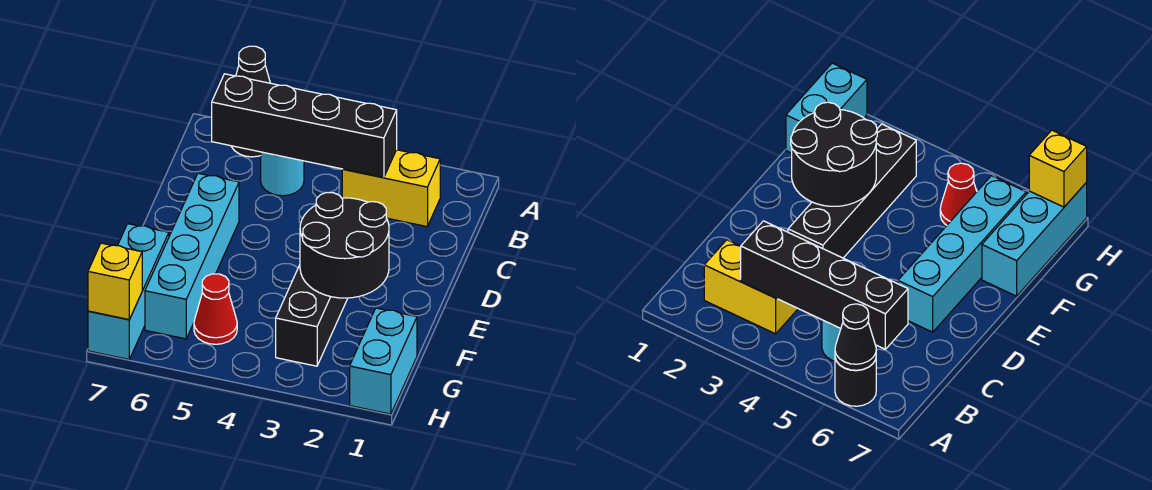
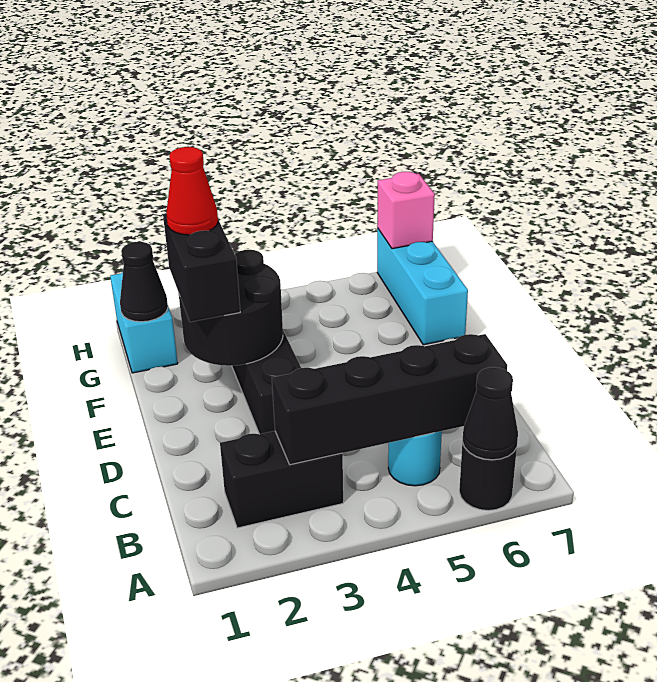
yellow 1x2 brick [342,150,440,227] -> black 1x2 brick [220,431,343,528]
cyan 1x4 brick [145,173,239,339] -> none
none -> black 1x2 brick [163,214,240,322]
none -> black 1x1 cone [120,242,168,322]
red 1x1 cone [194,274,237,344] -> red 1x1 cone moved to [166,147,218,235]
yellow 1x1 brick [88,243,142,319] -> pink 1x1 brick [377,172,435,249]

